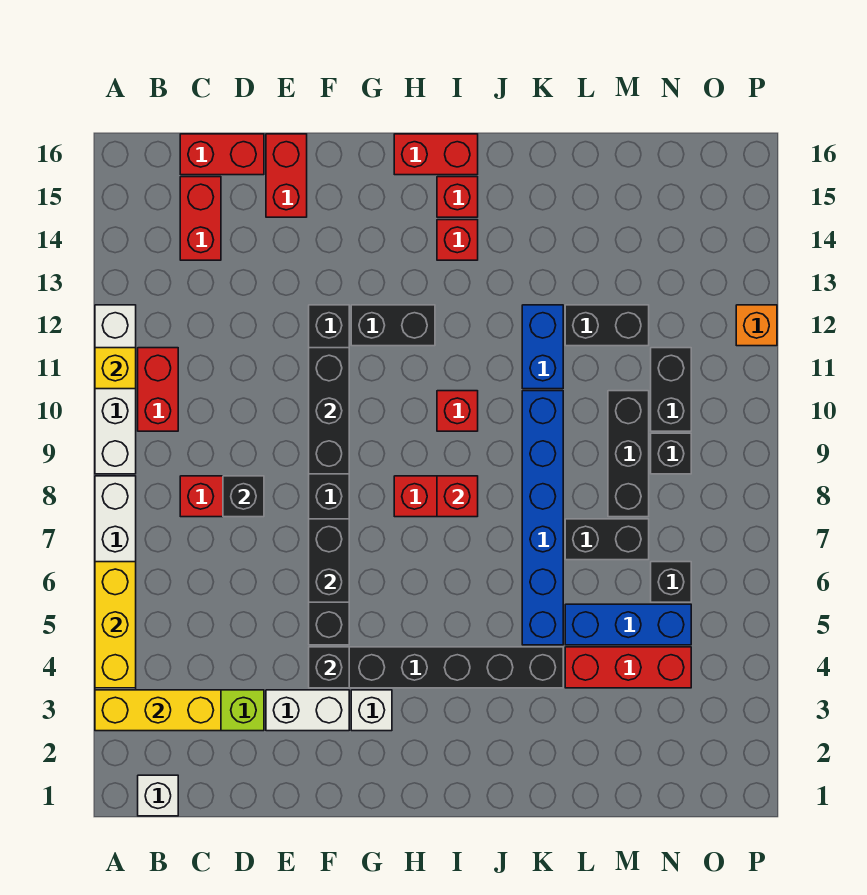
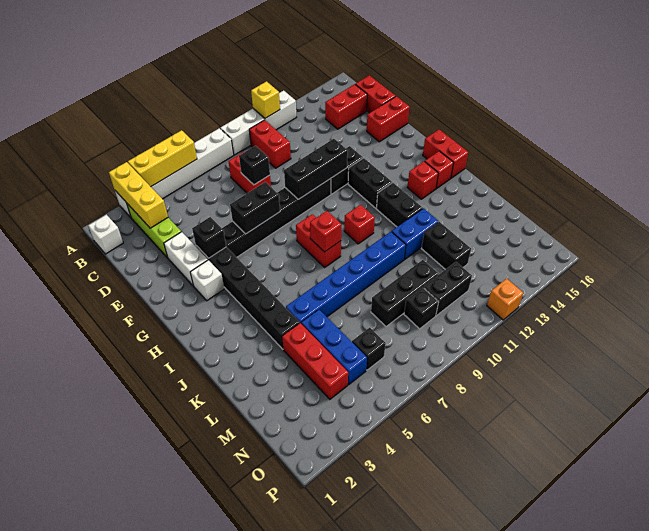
red 1x2 brick [138,348,178,431] -> red 1x2 brick turned to [249,120,291,168]
black 1x2 brick [565,519,649,560] -> black 1x2 brick moved to [377,183,423,227]

